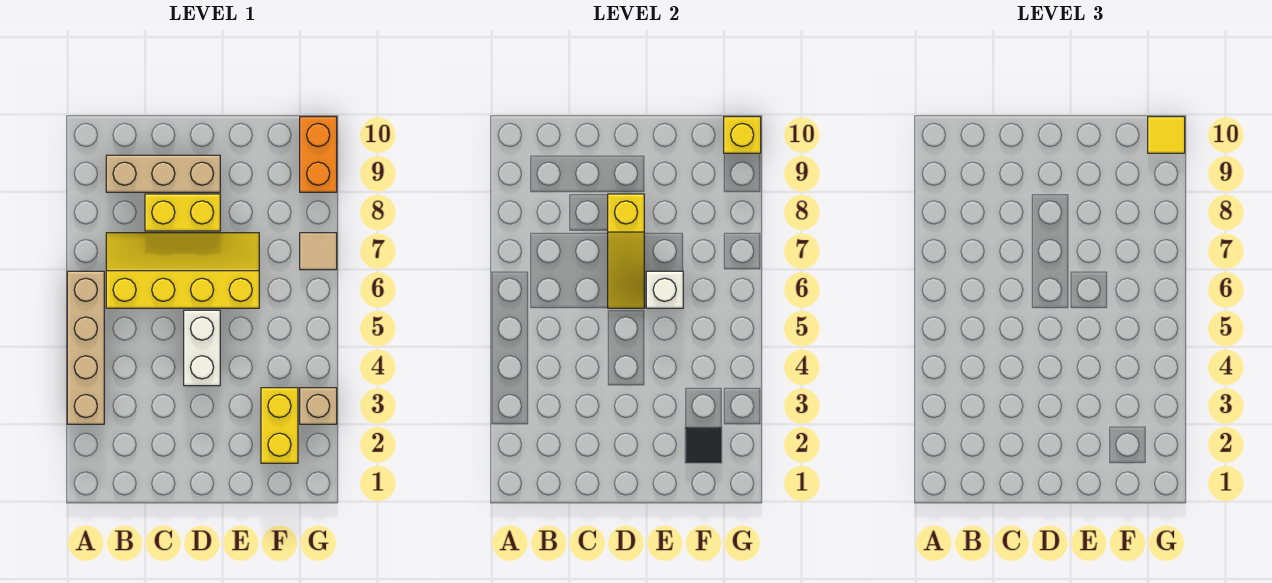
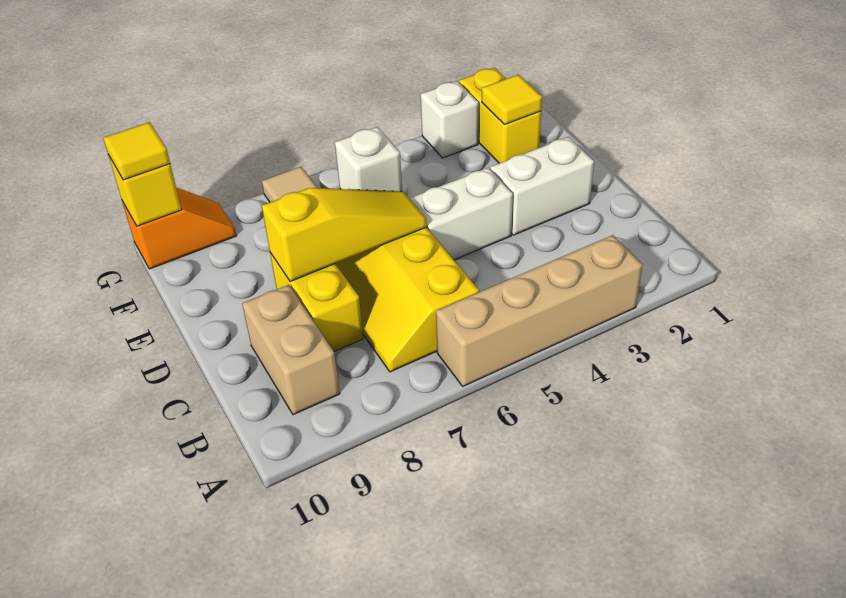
tan 1x3 brick [106,155,220,192] -> tan 1x2 brick [242,285,340,415]
none -> white 1x2 brick [490,137,594,235]
yellow 1x2 brick [261,388,298,463] -> yellow 1x2 brick turned to [459,68,541,163]
black 1x1 tile [685,426,722,463] -> yellow 1x1 tile [482,75,542,125]
tan 1x1 brick [300,388,337,424] -> white 1x1 brick [421,81,479,158]
orange 1x2 brick [300,117,337,192] -> orange 1x2 slope [122,188,237,269]

